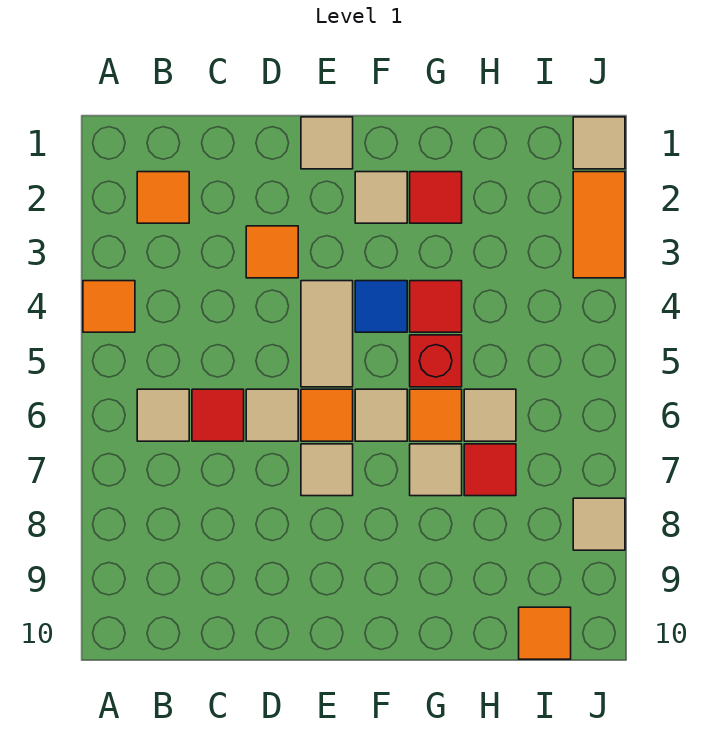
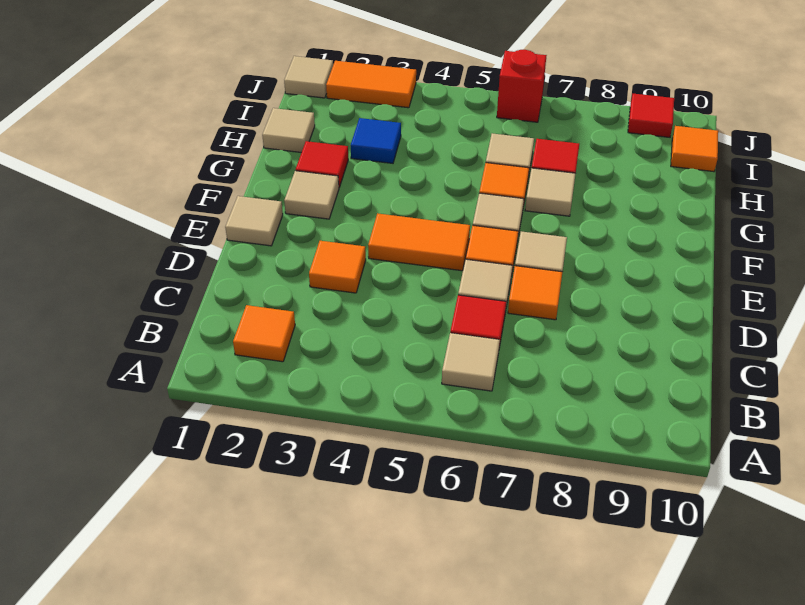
orange 1x1 tile [83,281,135,332] -> orange 1x1 tile moved to [508,266,562,320]
tan 1x2 tile [301,281,353,387] -> orange 1x2 tile [368,213,470,271]
blue 1x1 tile [355,281,407,332] -> blue 1x1 tile moved to [351,118,401,163]
red 1x1 tile [410,281,462,332] -> red 1x1 tile moved to [628,94,674,137]
red 1x1 brick [410,335,462,387] -> red 1x1 brick moved to [497,50,547,122]
tan 1x1 tile [573,498,625,550] -> tan 1x1 tile moved to [262,108,315,153]

